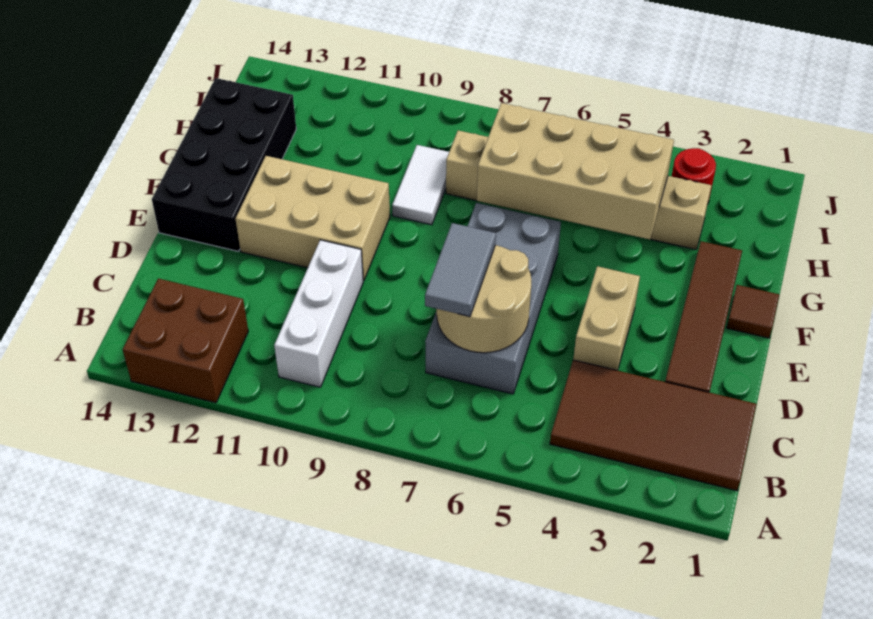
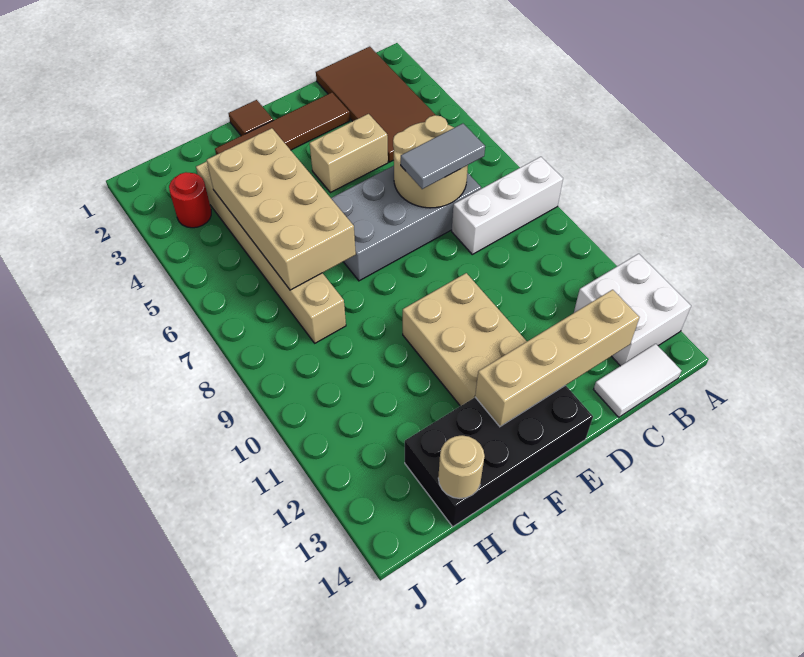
brown 2x2 brick [123,278,248,403] -> white 2x2 brick [574,254,691,366]
white 1x3 brick [274,240,363,387] -> white 1x3 brick moved to [452,157,563,254]
none -> tan 1x4 brick [475,290,639,426]
white 1x2 tile [392,145,449,225] -> white 1x2 tile moved to [594,344,682,417]
none -> tan 1x1 round brick [438,435,485,499]

